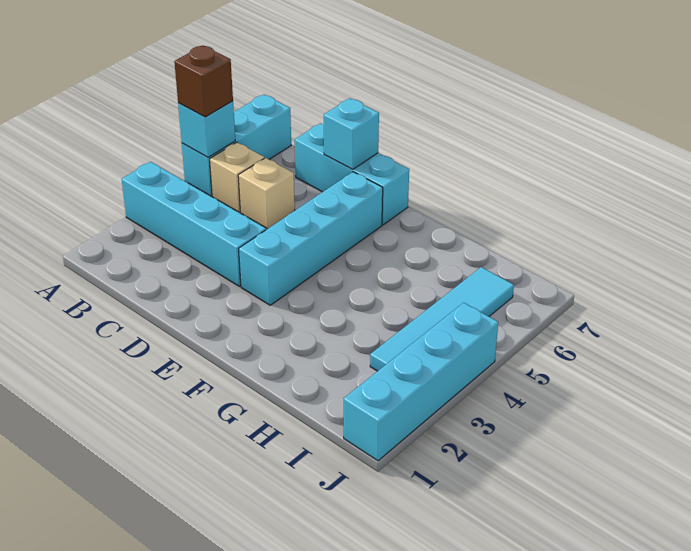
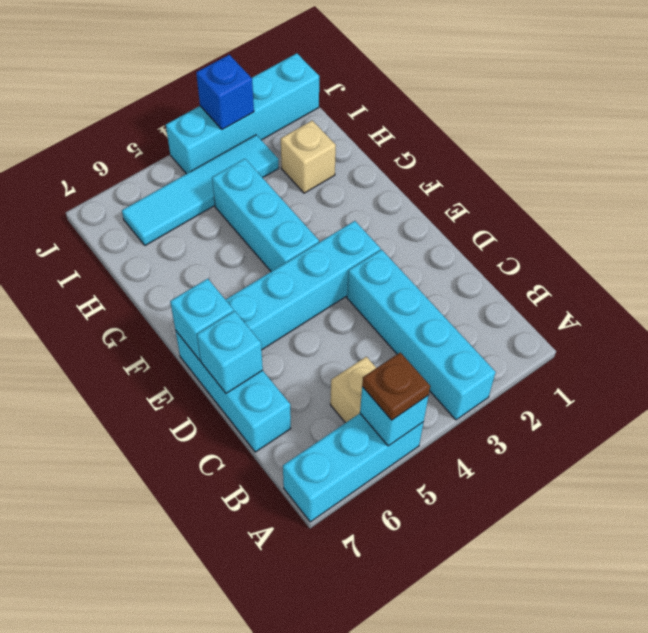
brown 1x1 brick [174,46,233,117] -> brown 1x1 plate [362,353,430,420]
tan 1x1 brick [238,158,295,229] -> tan 1x1 brick moved to [281,120,336,193]
none -> cyan 1x1 brick [170,279,233,360]
none -> cyan 1x3 brick [212,159,319,271]
none -> blue 1x1 brick [196,55,254,130]

